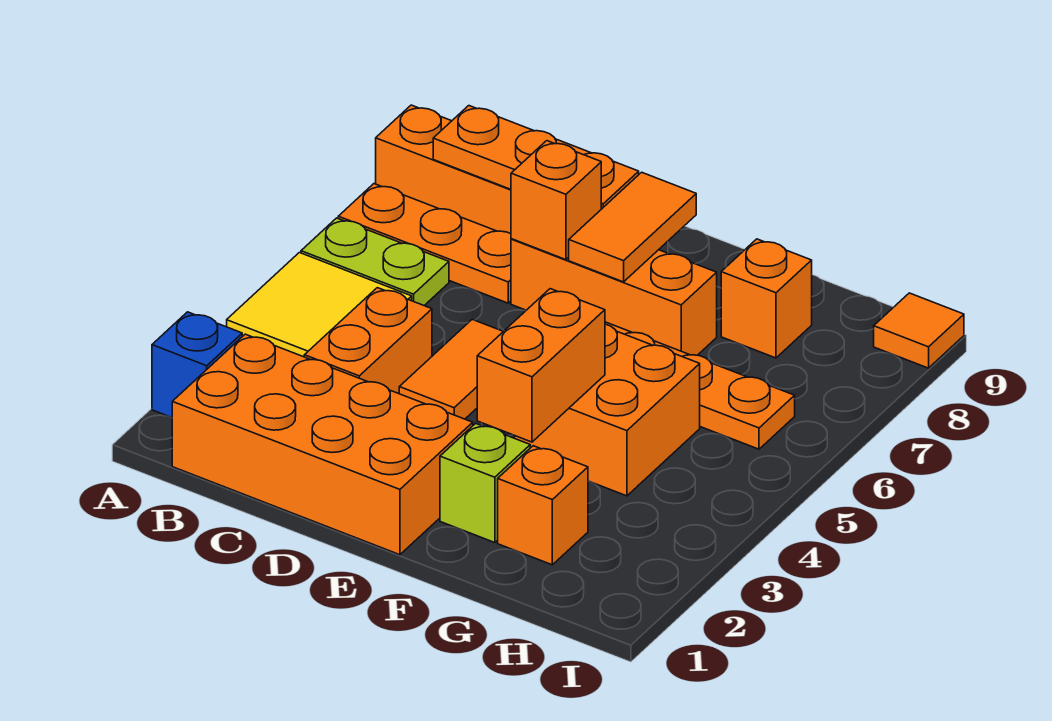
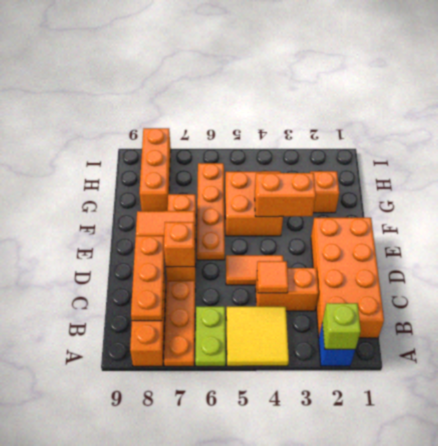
lime 1x1 brick [440,423,530,543] -> lime 1x1 brick moved to [322,303,361,349]
orange 1x1 brick [721,239,812,358] -> orange 1x3 brick [139,128,171,211]
orange 1x1 tile [874,293,964,368] -> orange 1x1 tile moved to [257,261,288,293]

